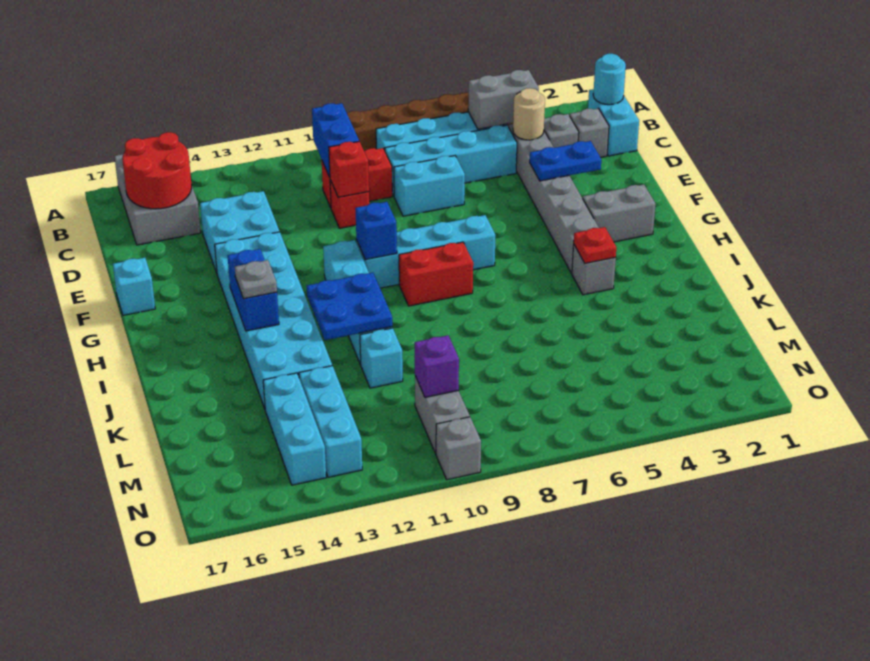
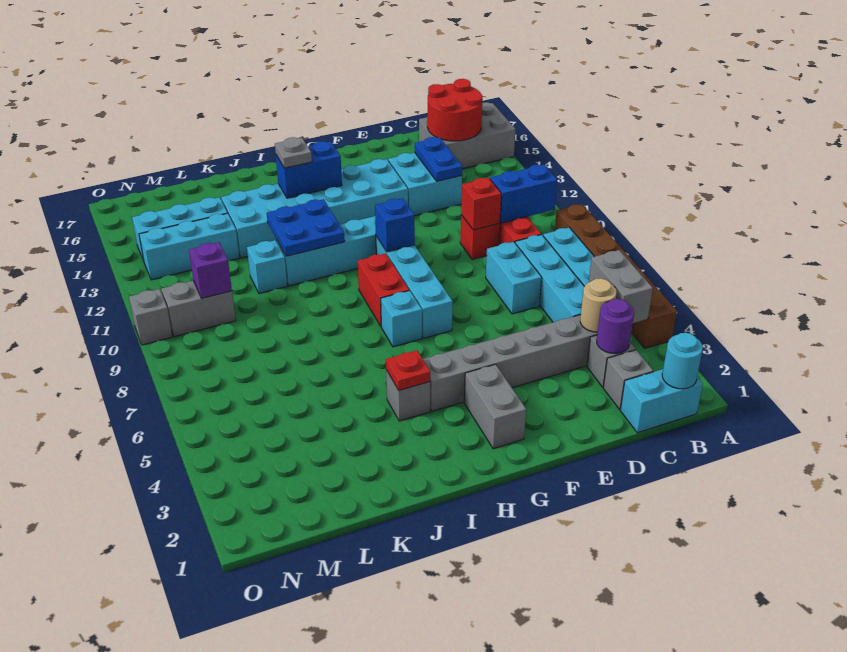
none -> purple 1x1 round brick [597,299,634,353]
blue 1x2 plate [530,141,601,181] -> blue 1x2 plate moved to [415,137,462,181]
cyan 1x1 brick [113,258,155,315] -> cyan 1x1 brick moved to [381,291,422,347]

